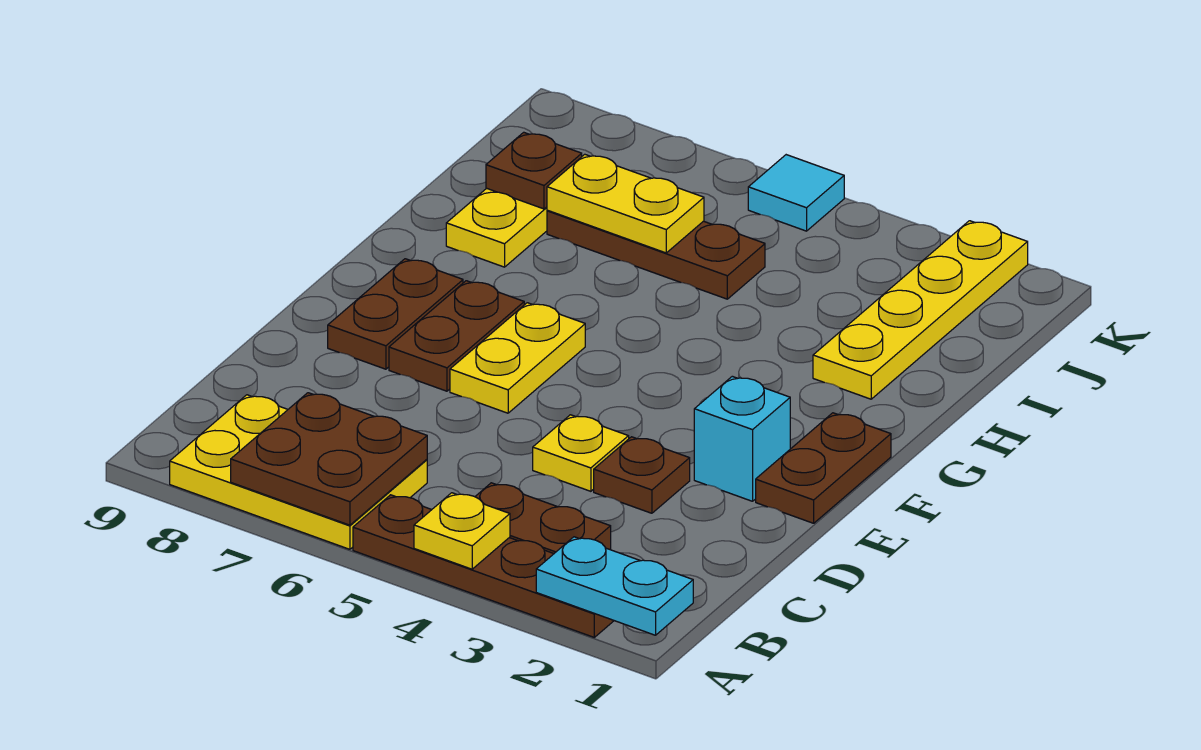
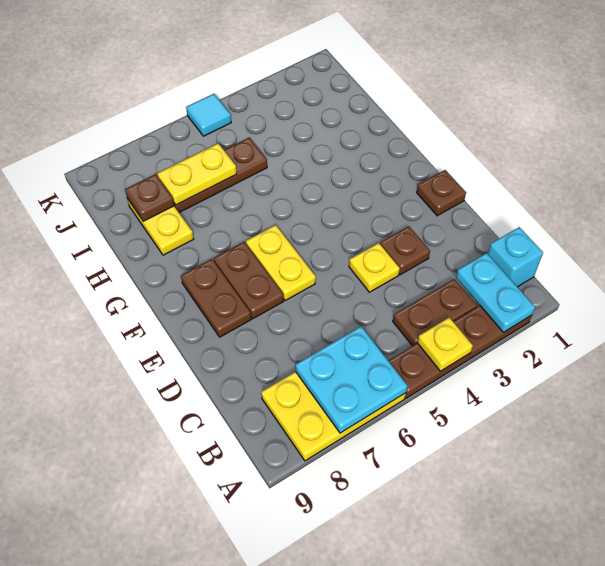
cyan 1x2 plate [536,537,693,635] -> cyan 1x2 plate turned to [456,253,535,332]
brown 2x2 plate [231,393,427,525] -> cyan 2x2 plate [295,327,407,433]
brown 1x2 plate [756,413,891,523] -> brown 1x1 plate [417,170,466,216]
cyan 1x1 brick [694,376,790,501] -> cyan 1x1 brick moved to [488,227,543,287]
yellow 1x4 plate [813,221,1028,399] -> none

